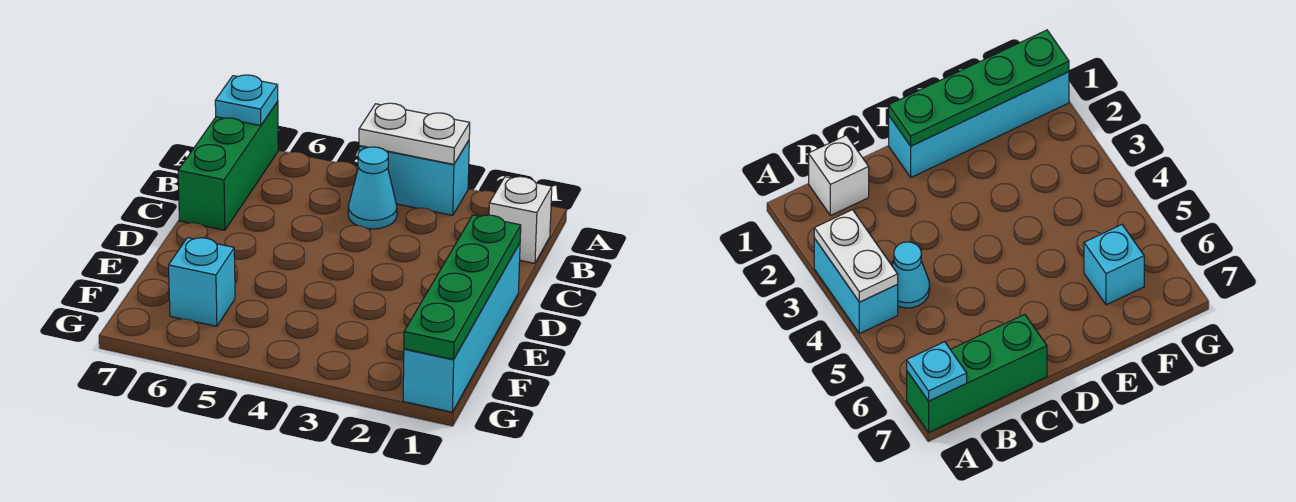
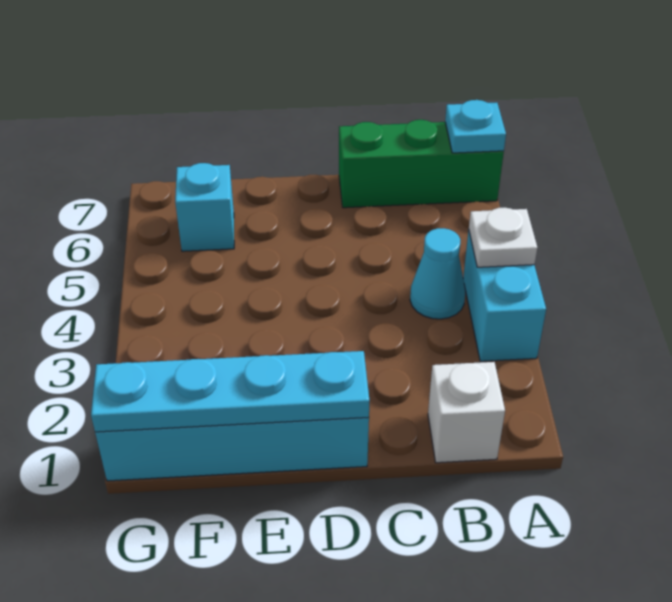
white 1x2 plate [359,103,470,164] -> white 1x1 plate [469,207,537,267]
green 1x4 plate [404,215,521,359] -> cyan 1x4 plate [91,351,369,432]

